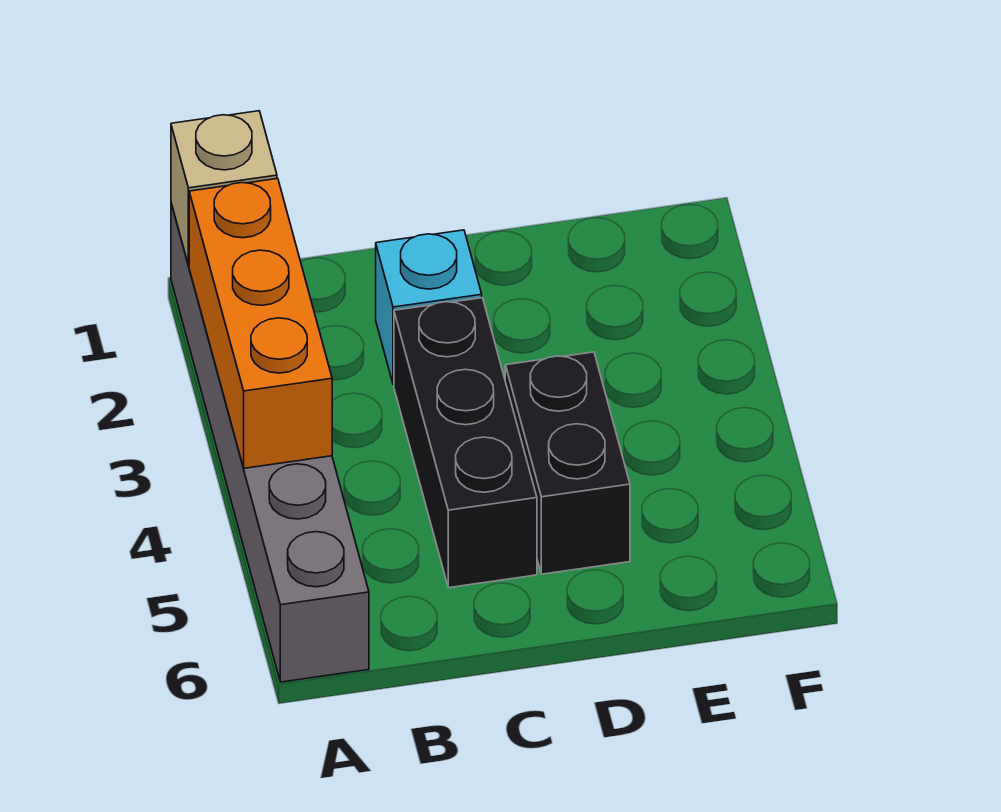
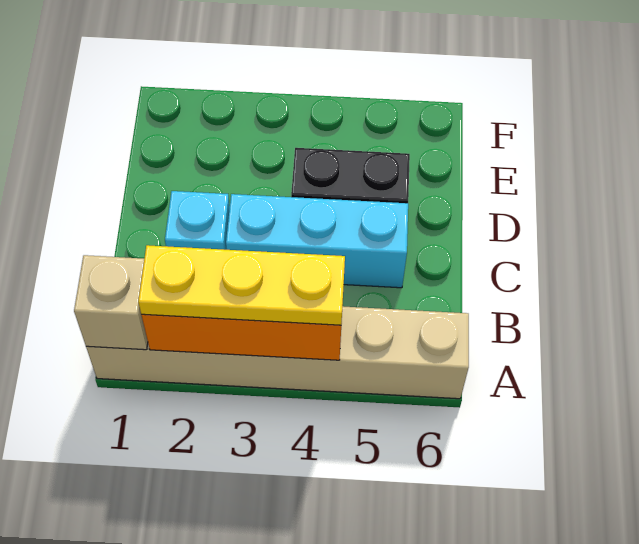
grey 1x6 brick [171,203,369,682] -> tan 1x6 brick [86,306,469,399]
none -> yellow 1x3 plate [138,245,345,325]
black 1x3 brick [394,298,537,588] -> cyan 1x3 brick [226,194,408,288]

